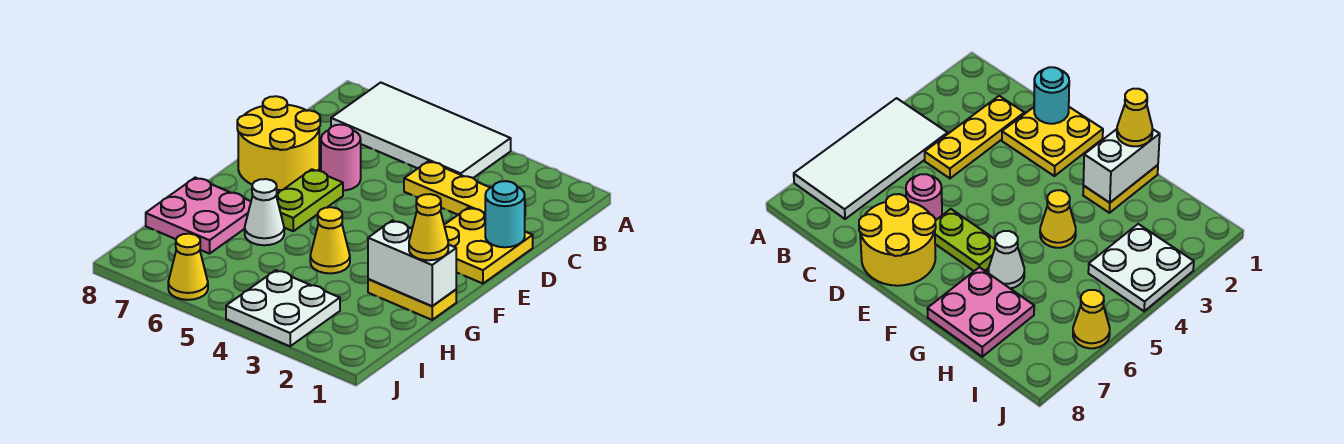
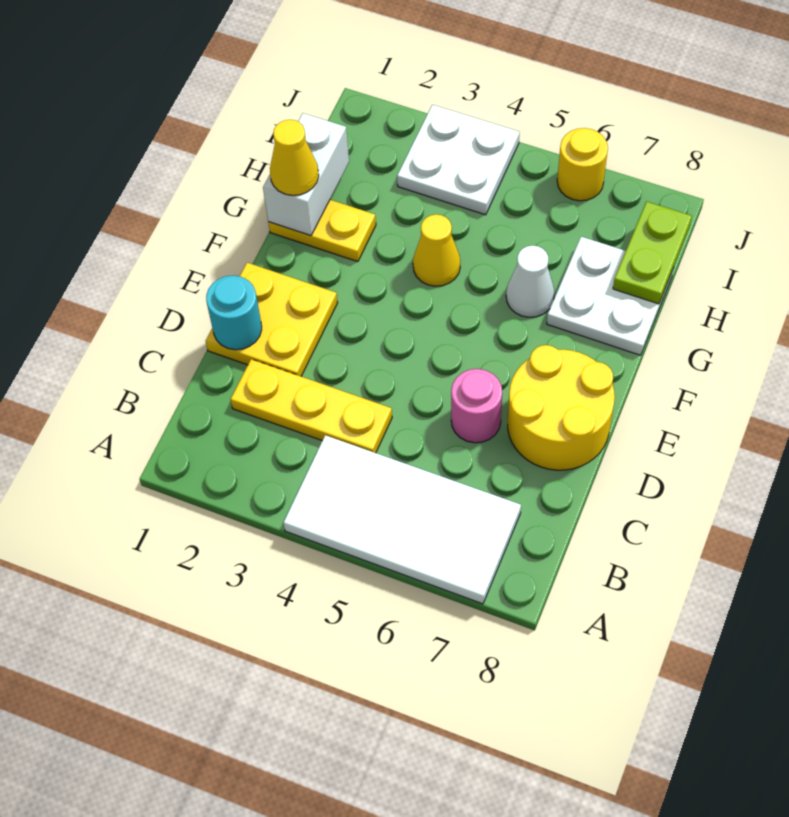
lime 1x2 plate [276,169,343,231] -> lime 1x2 plate moved to [613,202,692,304]
white 1x2 brick [368,220,456,306] -> white 1x2 brick turned to [263,113,349,236]
pink 2x2 plate [146,178,251,254] -> white 2x2 plate [547,237,674,355]
yellow 1x1 cone [168,234,208,300] -> yellow 1x1 round brick [557,128,608,201]

